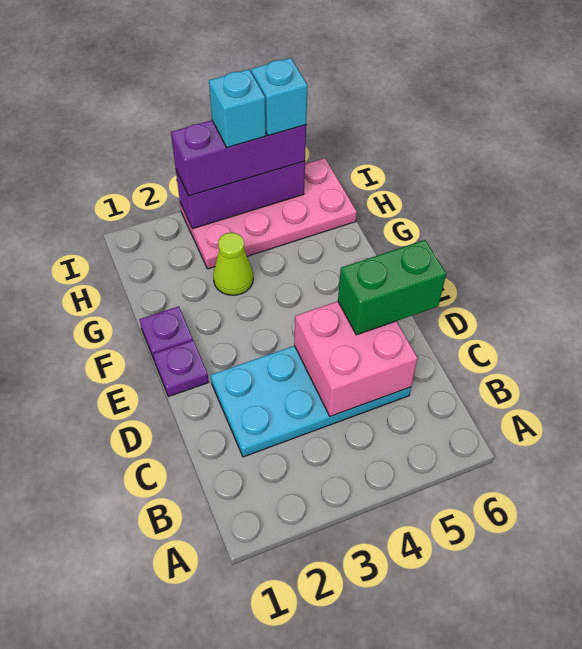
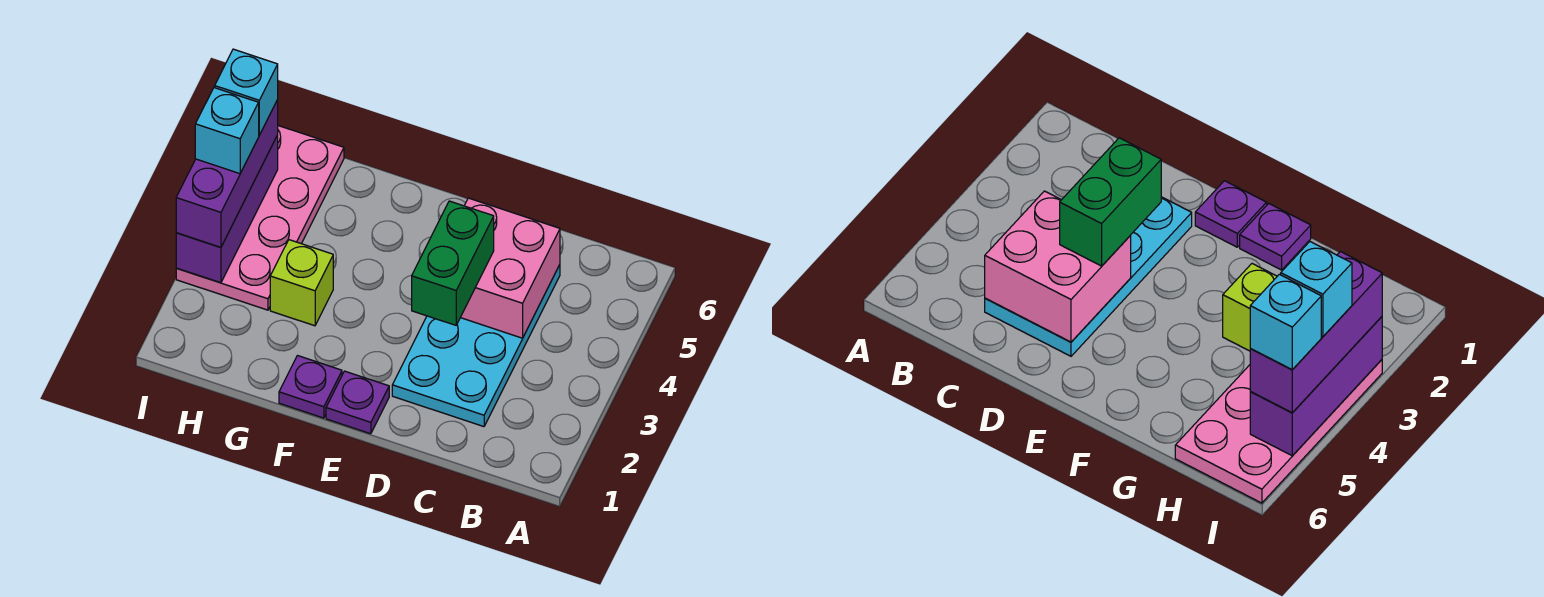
green 1x2 brick [338,240,446,335] -> green 1x2 brick moved to [412,201,494,325]
lime 1x1 cone [213,233,253,295] -> lime 1x1 brick [270,240,333,326]

